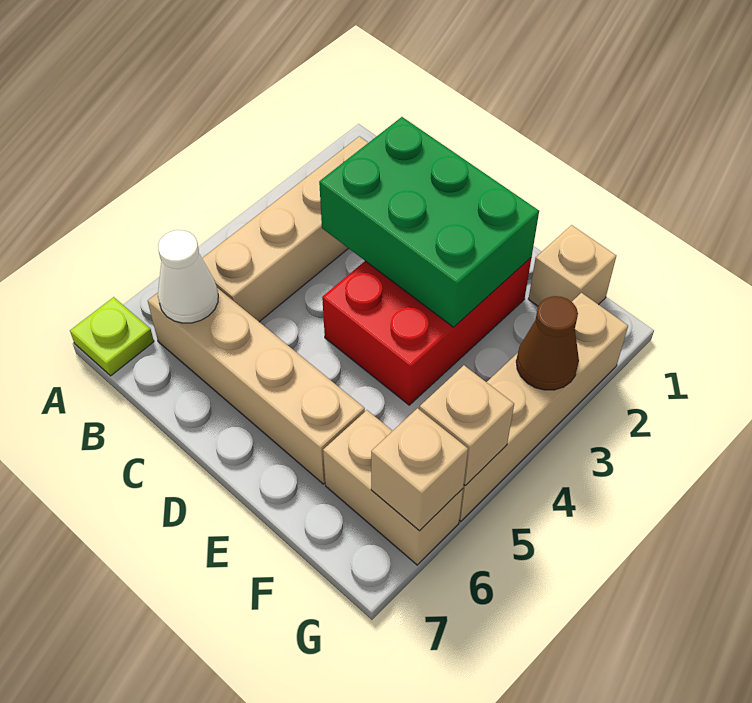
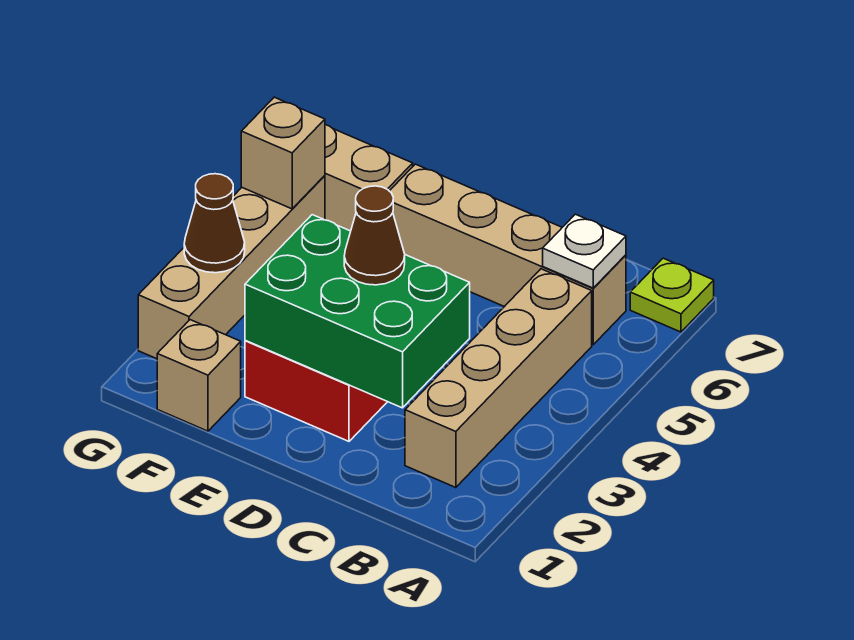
white 1x1 cone [158,230,218,323] -> white 1x1 plate [543,214,626,288]
none -> brown 1x1 cone [344,186,405,285]
tan 1x1 brick [371,408,468,531] -> none

